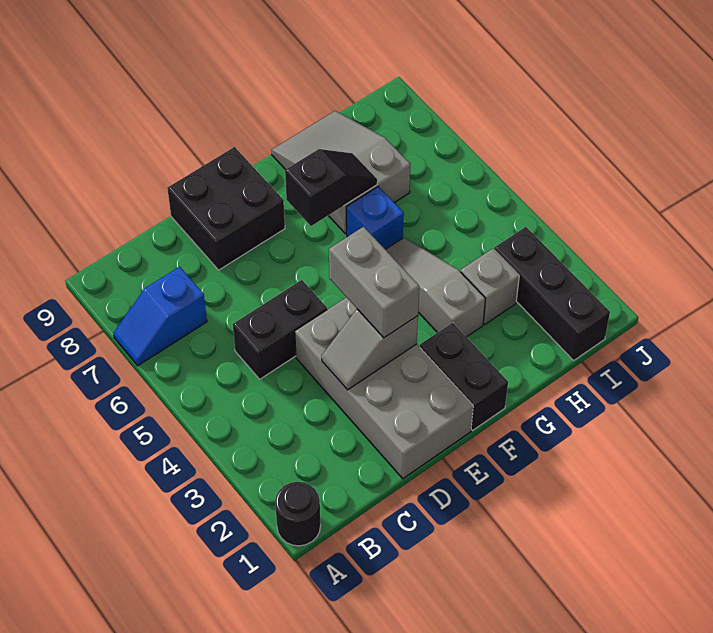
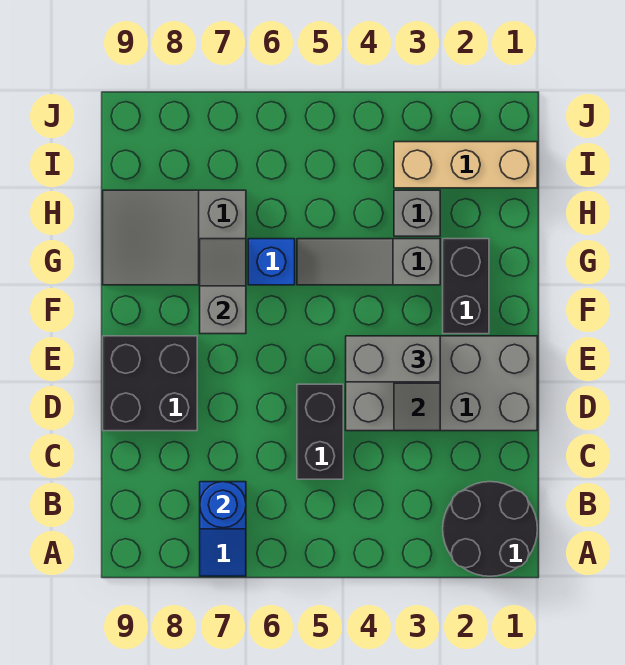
black 1x1 round brick [275,482,321,546] -> black 2x2 round brick [443,482,537,576]
none -> blue 1x1 round brick [200,482,246,528]
black 1x2 brick [420,323,508,430] -> black 1x2 brick turned to [443,239,489,334]
black 1x2 slope [285,149,377,226] -> grey 1x2 slope [200,239,246,334]
black 1x3 brick [494,227,610,360] -> tan 1x3 brick [394,142,537,188]

